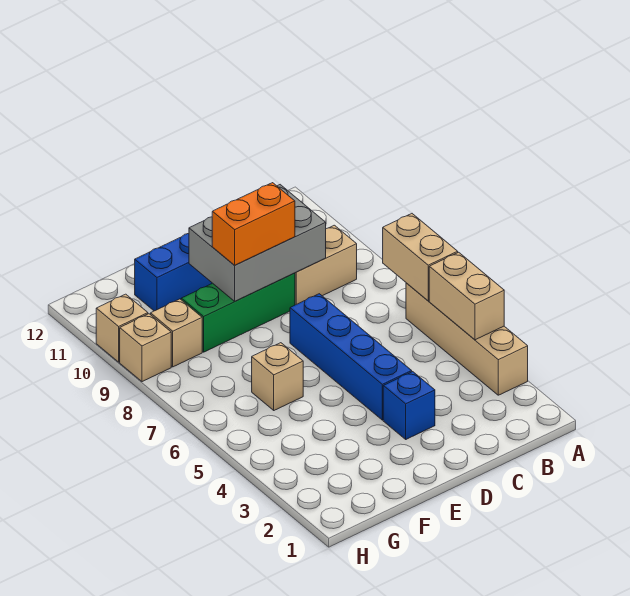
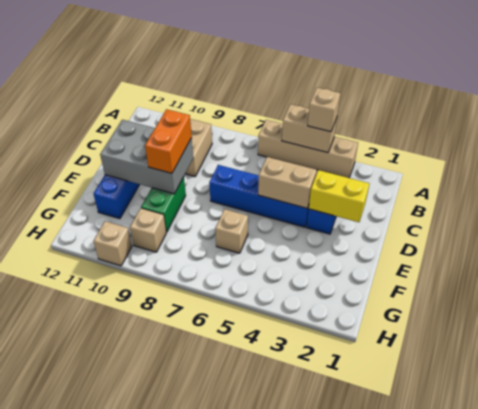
tan 1x2 brick [383,214,458,301] -> tan 1x2 brick moved to [258,157,317,208]
grey 2x3 brick [189,185,326,301] -> grey 2x3 brick turned to [100,120,193,194]
none -> yellow 1x2 brick [309,170,369,222]
green 1x3 brick [181,273,295,352] -> green 1x2 brick [141,177,186,232]
tan 1x1 brick [120,314,171,382] -> tan 1x1 brick moved to [308,88,340,132]

